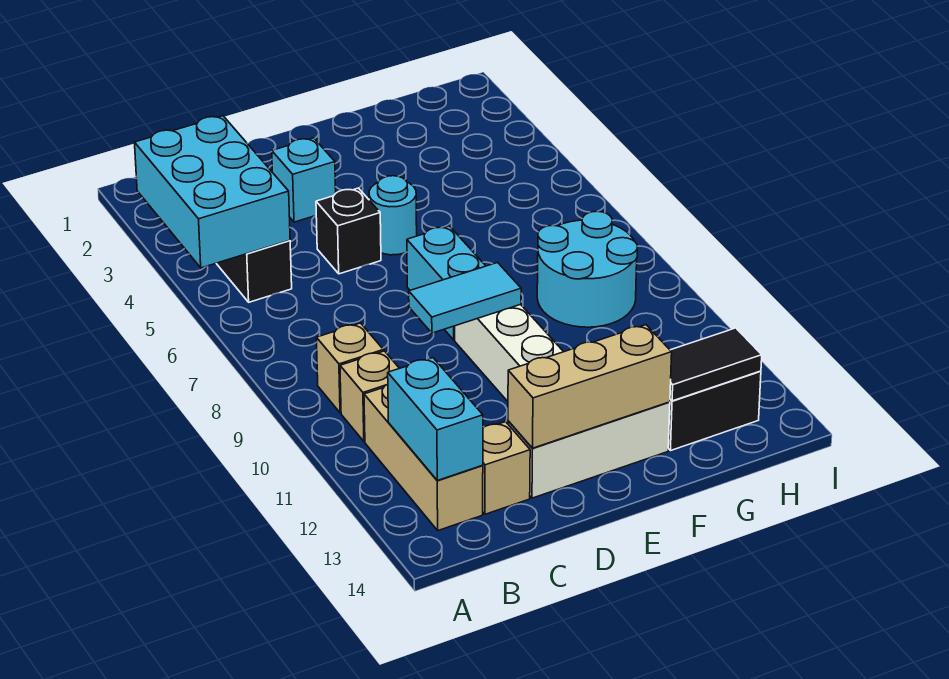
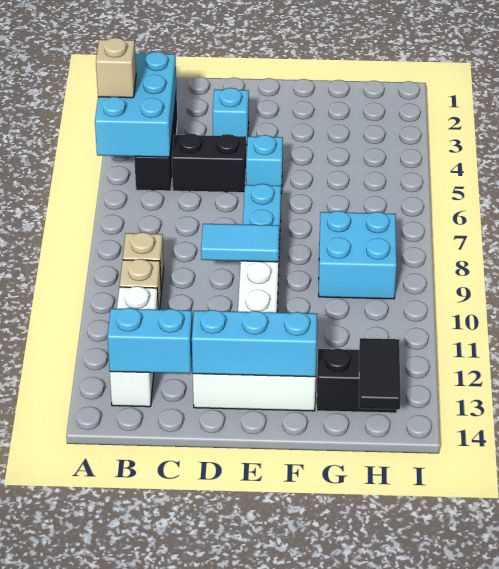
tan 1x3 brick [364,384,483,530] -> white 1x3 brick [110,286,158,407]
cyan 1x2 brick [388,358,483,480] -> cyan 1x2 brick turned to [107,308,192,374]
tan 1x1 brick [483,422,530,514] -> tan 1x1 brick moved to [96,38,136,98]
black 1x1 brick [316,188,381,274] -> black 1x2 brick [172,133,246,193]
tan 1x3 brick [508,325,672,448] -> cyan 1x3 brick [192,310,317,377]
cyan 1x1 round brick [369,176,417,255] -> cyan 1x1 brick [246,135,283,193]
cyan 2x2 round brick [537,211,637,327] -> cyan 2x2 brick [319,211,397,299]
black 1x2 tile [670,328,762,401] -> black 1x2 tile turned to [359,338,401,409]

